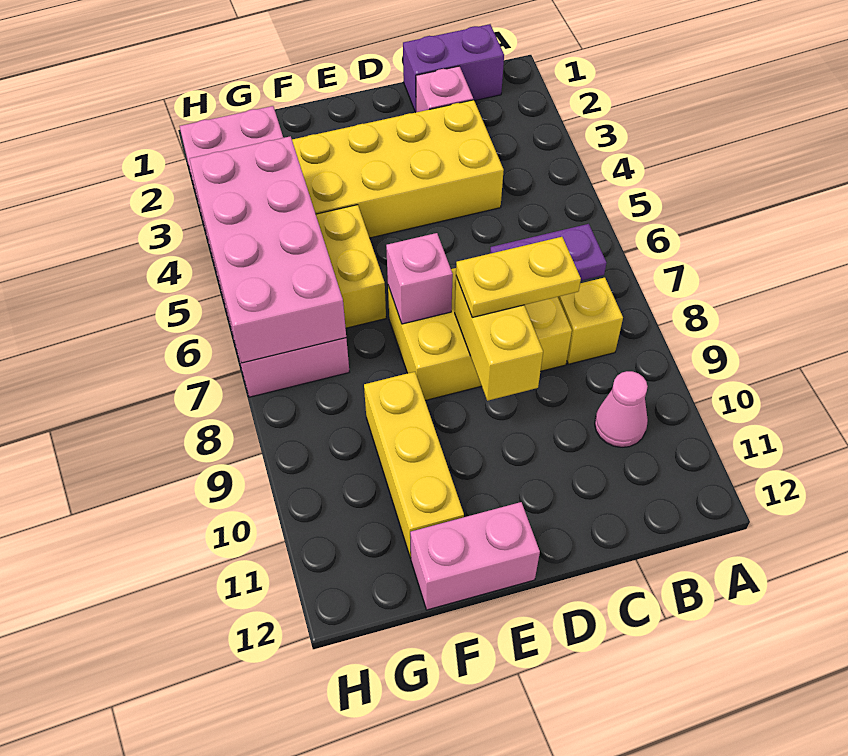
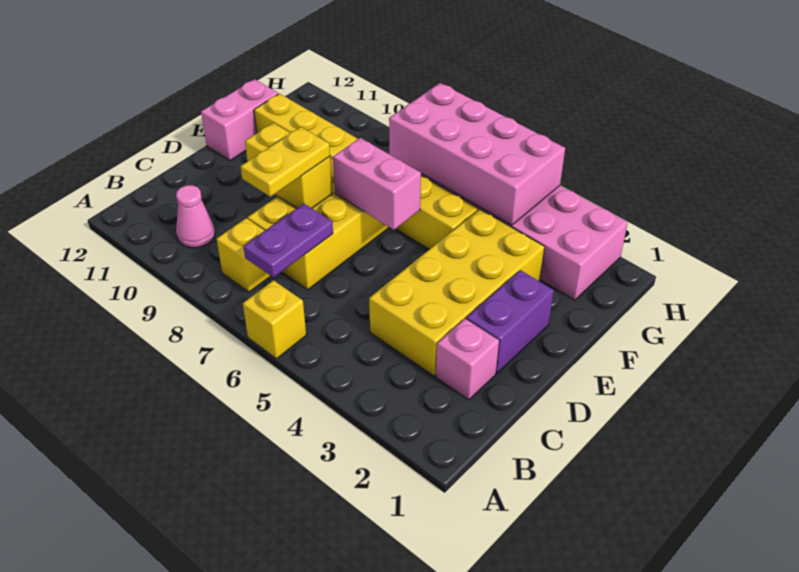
none -> yellow 1x1 brick [243,280,306,359]
purple 1x2 brick [403,24,504,112] -> purple 1x2 brick moved to [466,270,554,373]
pink 1x1 brick [386,233,453,324] -> pink 1x2 brick [333,138,421,230]

